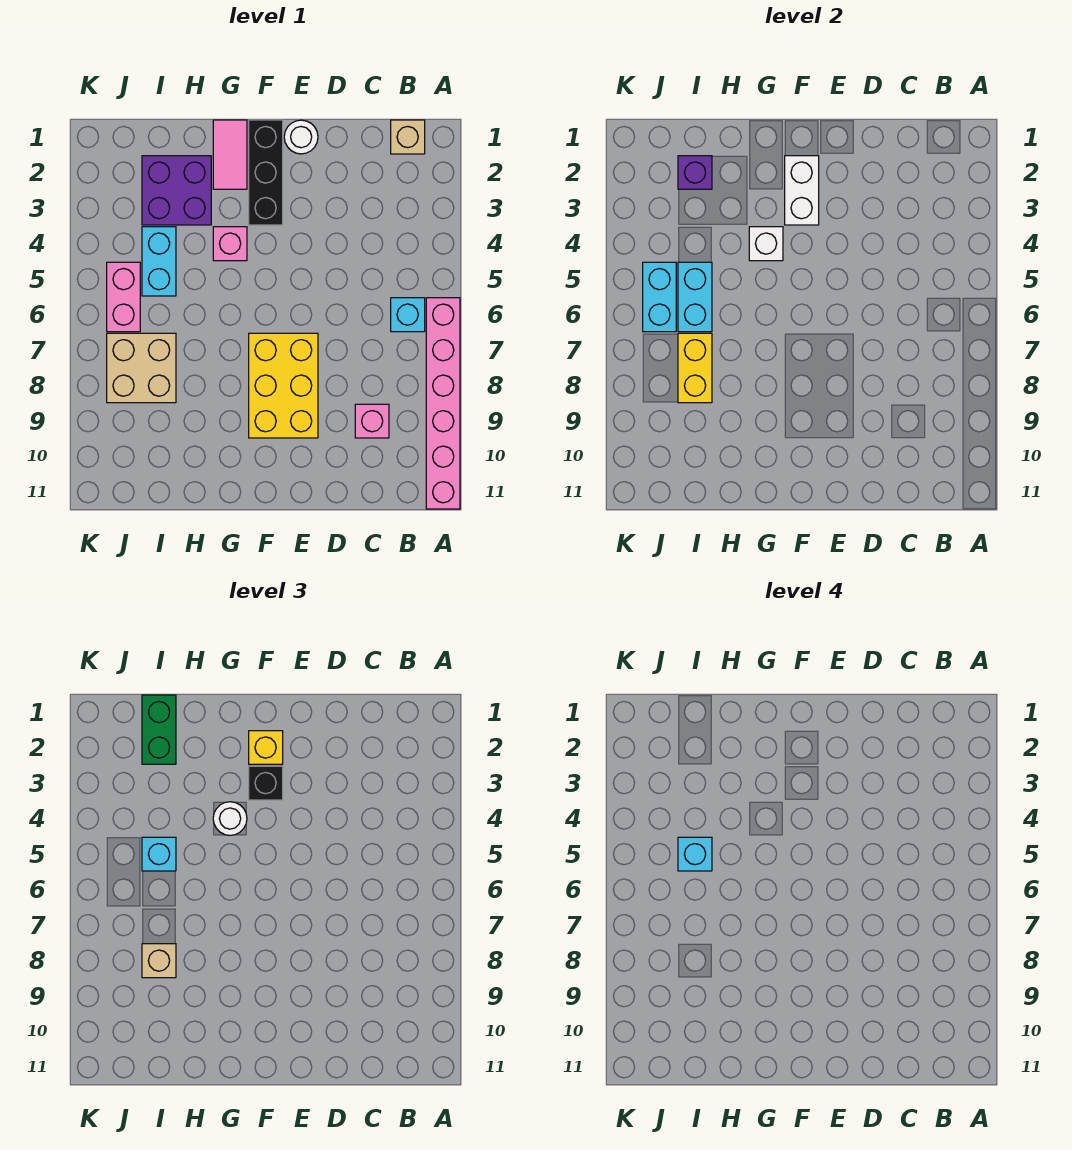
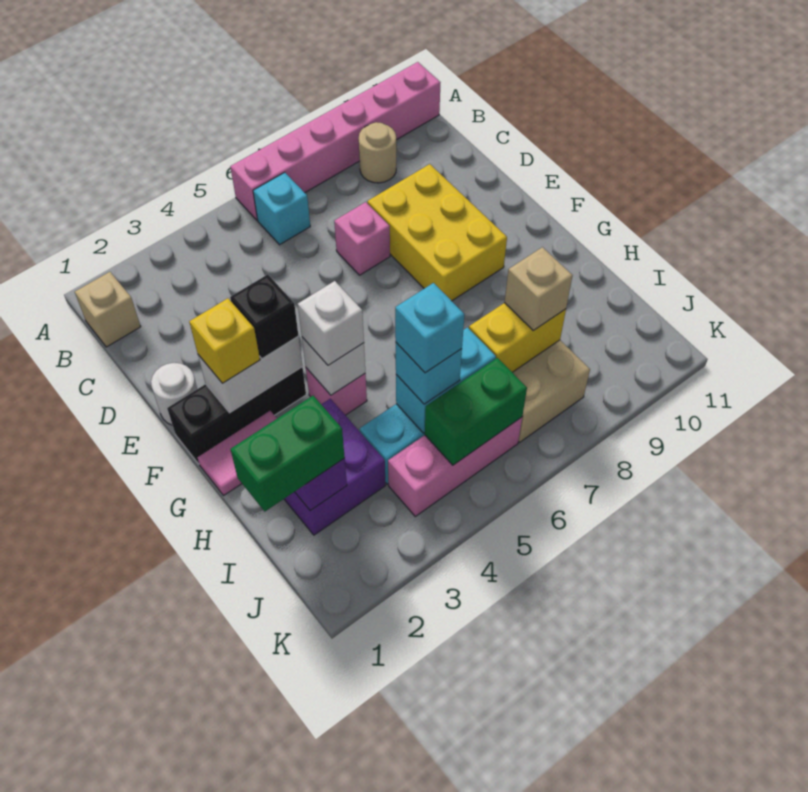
none -> tan 1x1 round brick [359,122,396,183]
pink 1x1 brick [355,404,389,438] -> pink 1x1 brick moved to [334,202,390,275]
yellow 2x3 brick [249,333,318,438] -> yellow 2x3 brick turned to [367,164,507,301]
white 1x1 round brick [213,802,247,835] -> white 1x1 brick [298,281,364,365]
pink 1x2 brick [107,262,140,332] -> pink 1x3 brick [388,417,522,516]
cyan 1x2 brick [643,262,676,332] -> green 1x2 brick [425,358,527,465]

